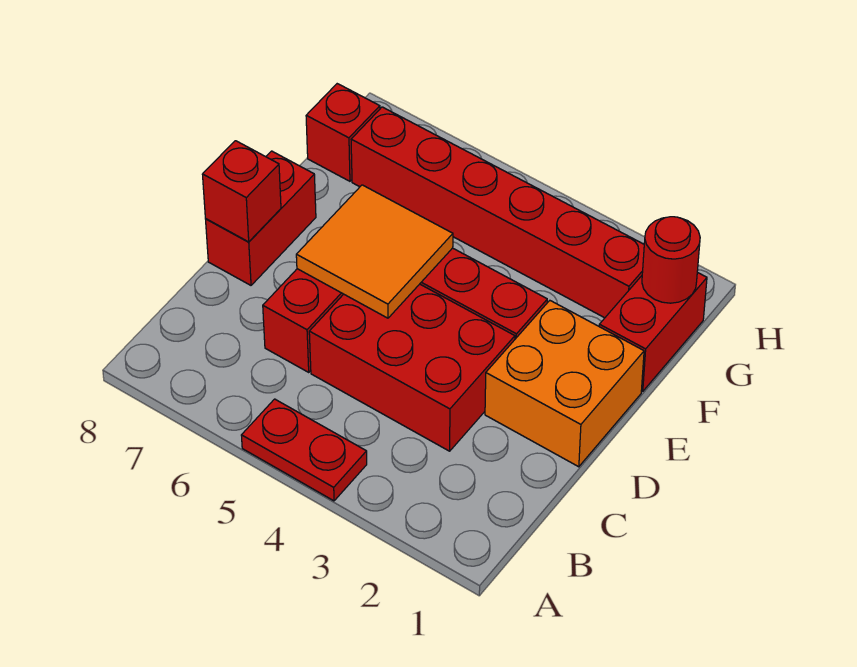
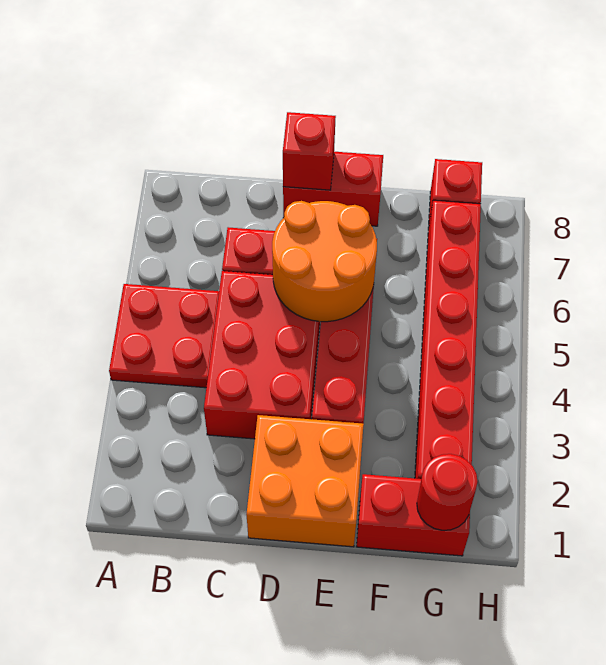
red 1x2 plate [241,399,367,501] -> red 2x2 plate [109,284,219,388]
orange 2x2 tile [296,185,453,318] -> orange 2x2 round brick [272,201,377,322]

